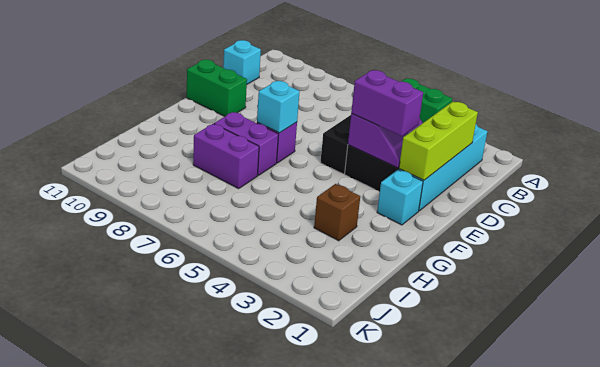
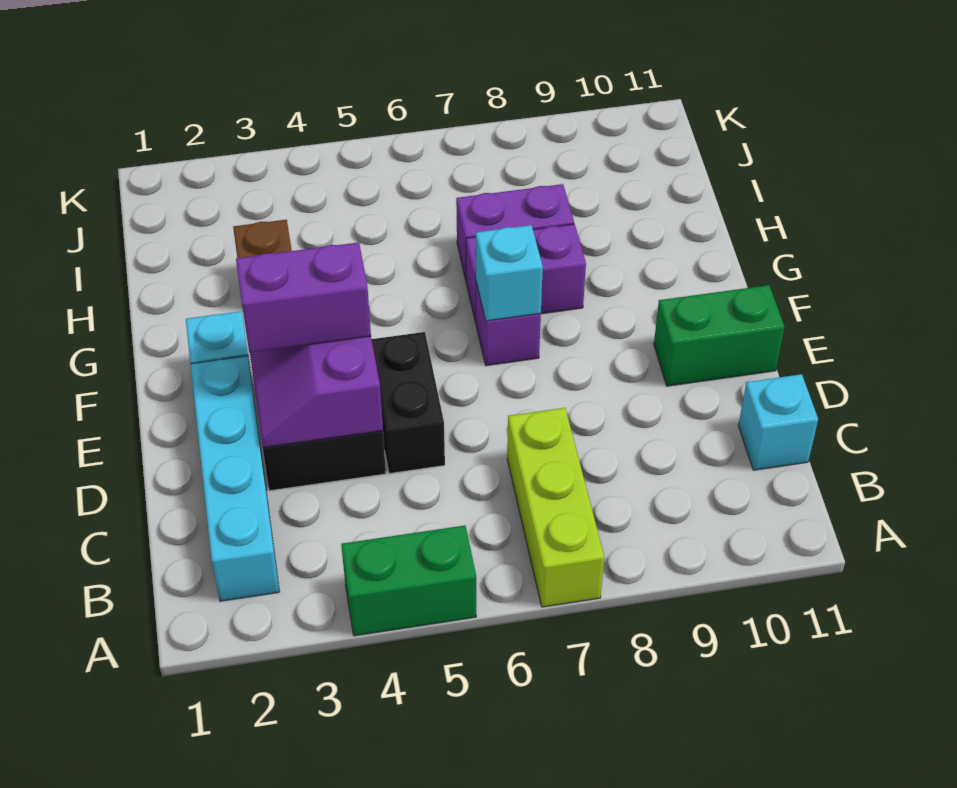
lime 1x3 brick [399,102,478,180] -> lime 1x3 brick moved to [507,408,604,607]

